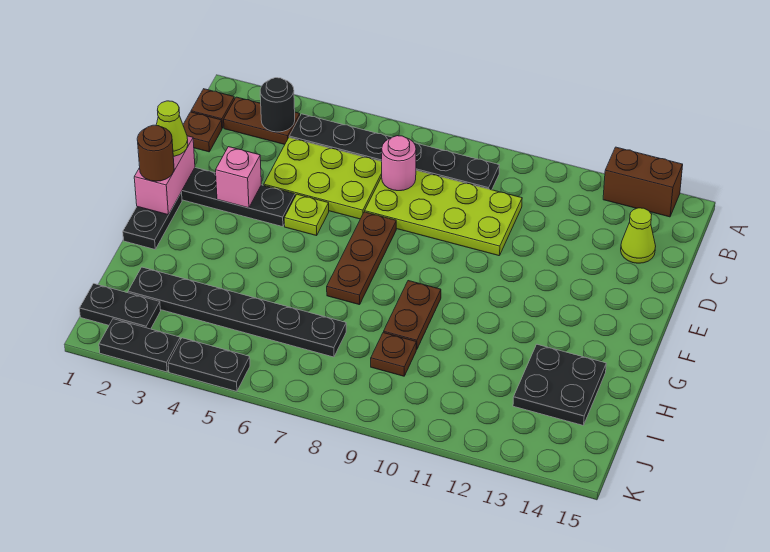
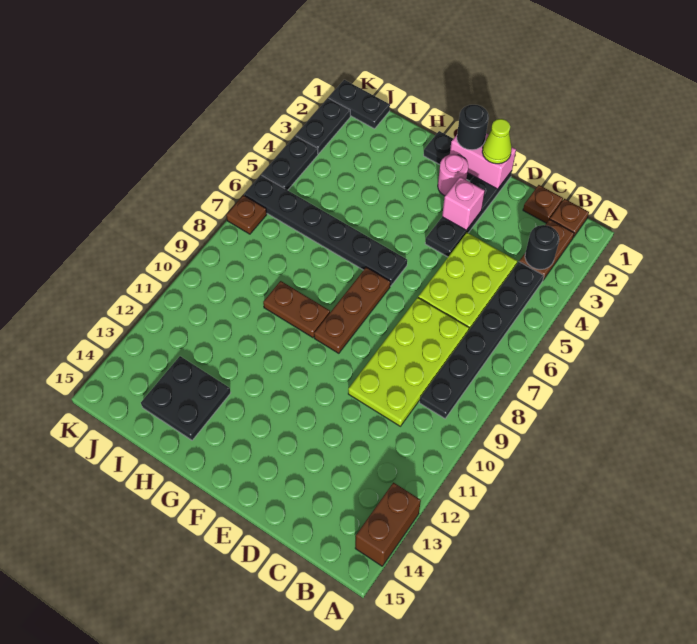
pink 1x1 round brick [382,136,416,191] -> pink 1x1 round brick moved to [438,154,468,196]
lime 1x1 cone [621,208,656,263] -> none
lime 1x1 plate [284,194,329,236] -> none
brown 1x3 plate [327,212,396,305] -> brown 1x3 plate turned to [314,267,390,353]
brown 1x1 round brick [137,125,174,181] -> black 1x1 round brick [457,105,489,150]
black 1x6 plate [128,267,346,357] -> black 1x6 plate turned to [244,175,407,286]
brown 1x1 plate [371,333,416,376] -> brown 1x1 plate moved to [226,195,267,234]
black 1x2 plate [79,284,161,329] -> black 1x2 plate turned to [329,80,390,129]

